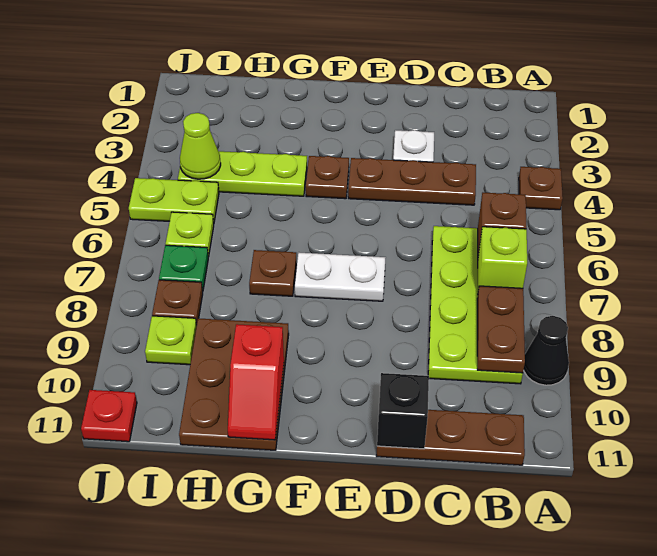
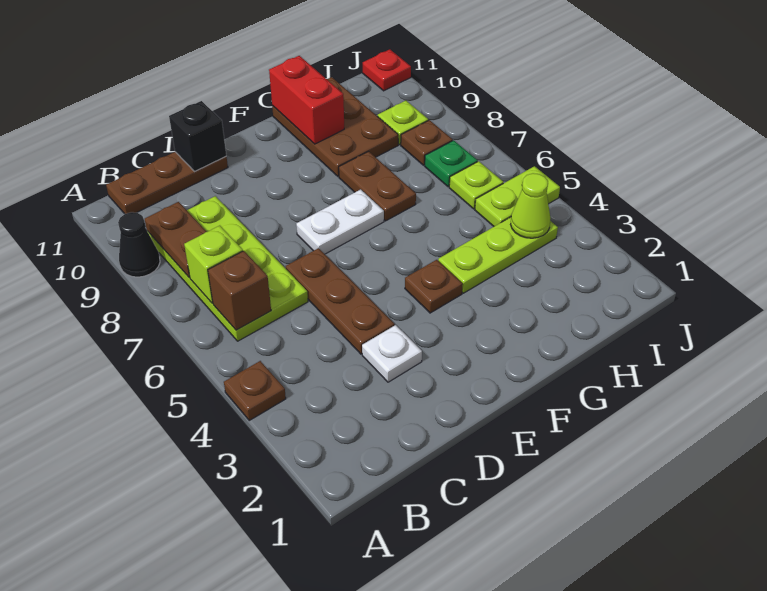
brown 1x3 plate [348,158,476,205] -> brown 1x3 plate turned to [286,248,395,354]
brown 1x1 plate [249,250,296,296] -> brown 1x2 plate [339,151,416,221]
red 1x2 slope [228,324,284,440] -> red 1x2 brick [269,56,344,144]

